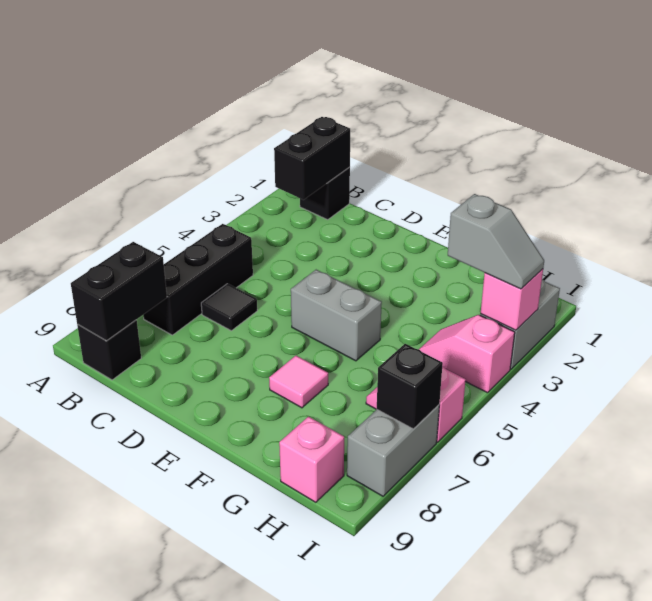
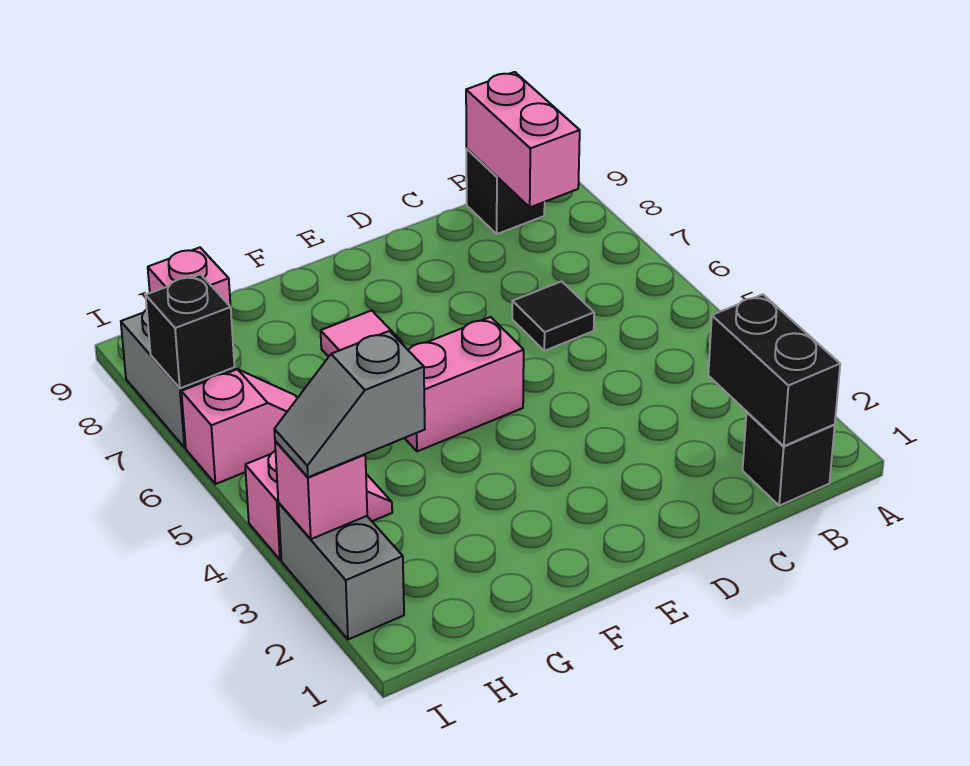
black 1x3 brick [143,224,253,335] -> none
black 1x2 brick [71,242,167,341] -> pink 1x2 brick [466,72,580,207]
grey 1x2 brick [291,270,382,361] -> pink 1x2 brick [405,317,524,451]

